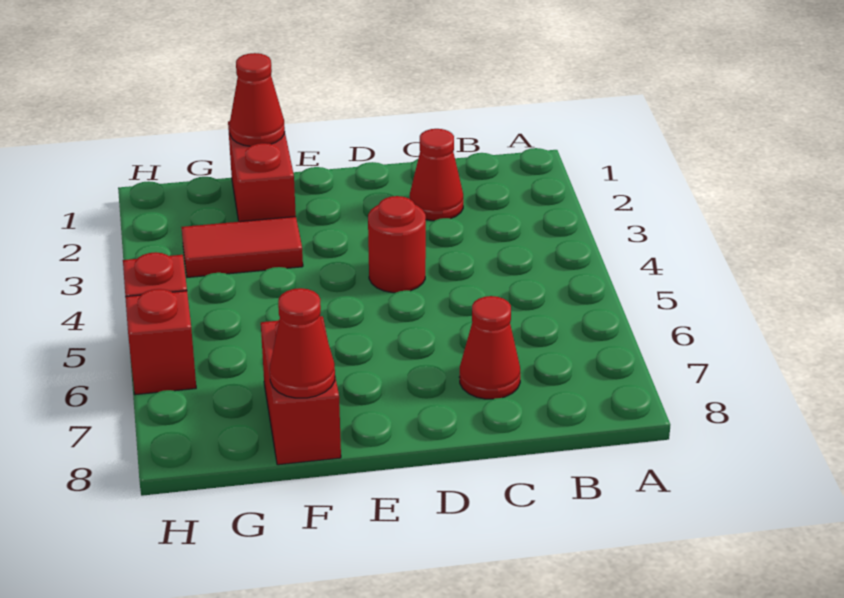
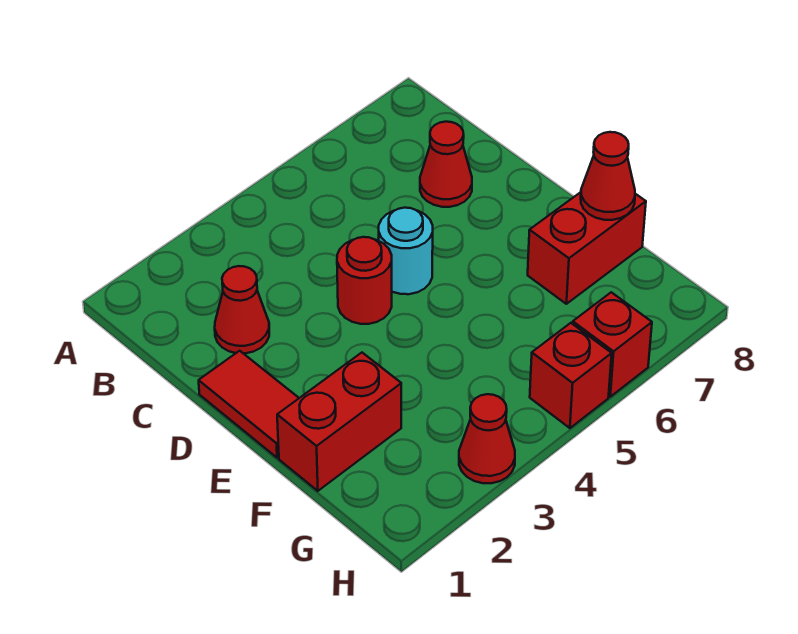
none -> cyan 1x1 round brick [379,208,433,294]
red 1x1 cone [230,53,285,146] -> red 1x1 cone moved to [459,394,515,483]
red 1x2 tile [181,217,303,277] -> red 1x2 tile moved to [199,351,299,458]

